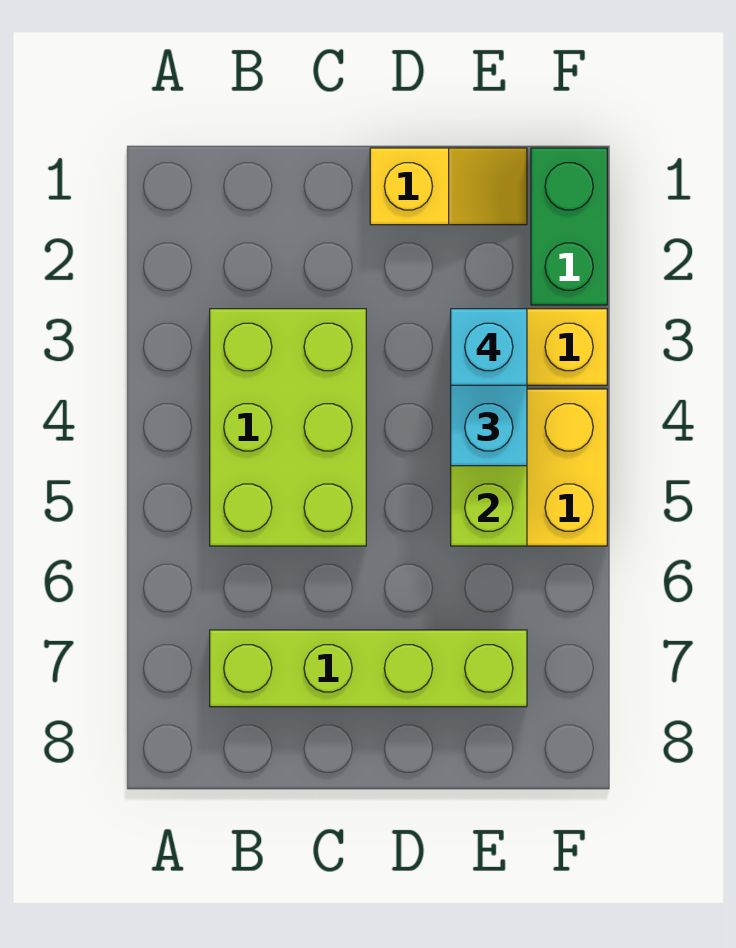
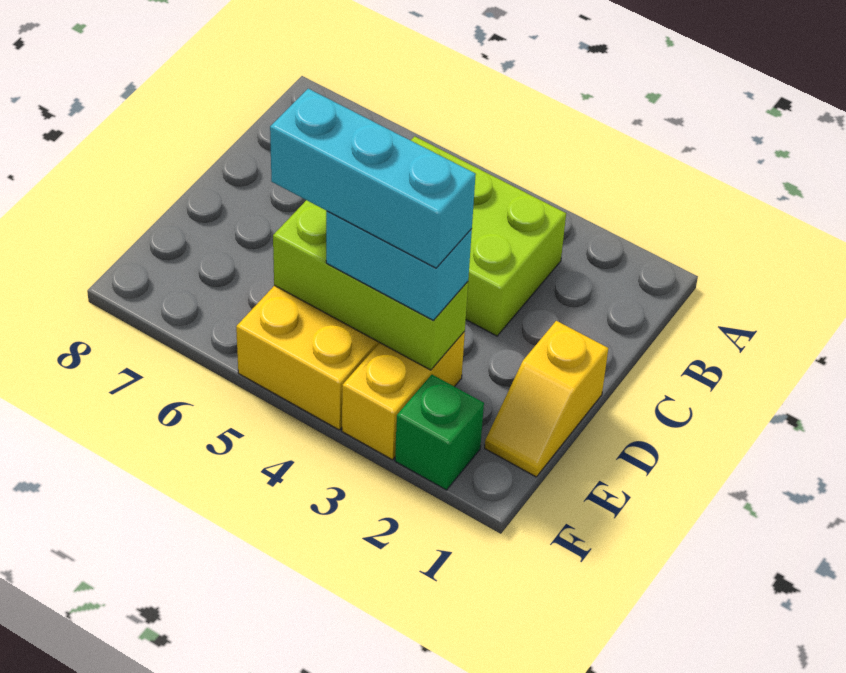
lime 1x4 brick [210,630,527,707] -> none
cyan 1x1 brick [451,309,527,385] -> cyan 1x3 brick [270,89,476,268]
green 1x2 brick [531,148,607,305] -> green 1x1 brick [395,375,484,490]

